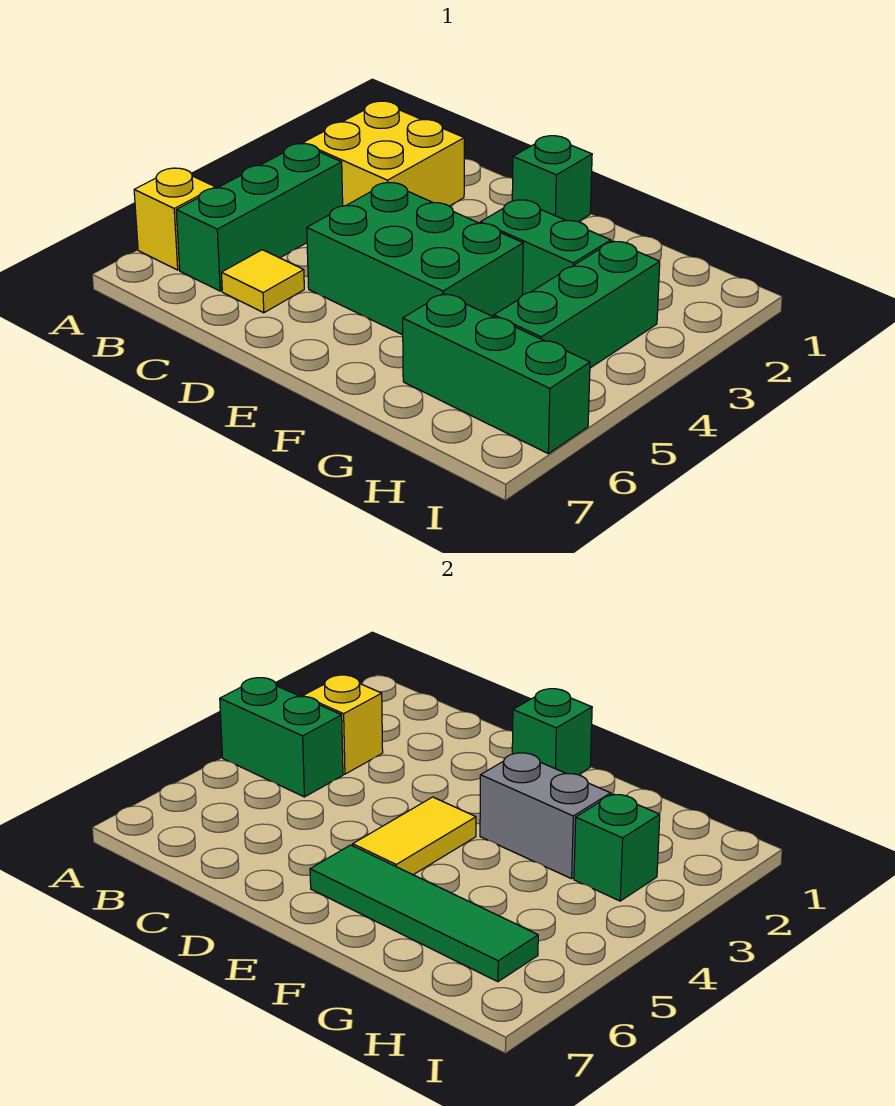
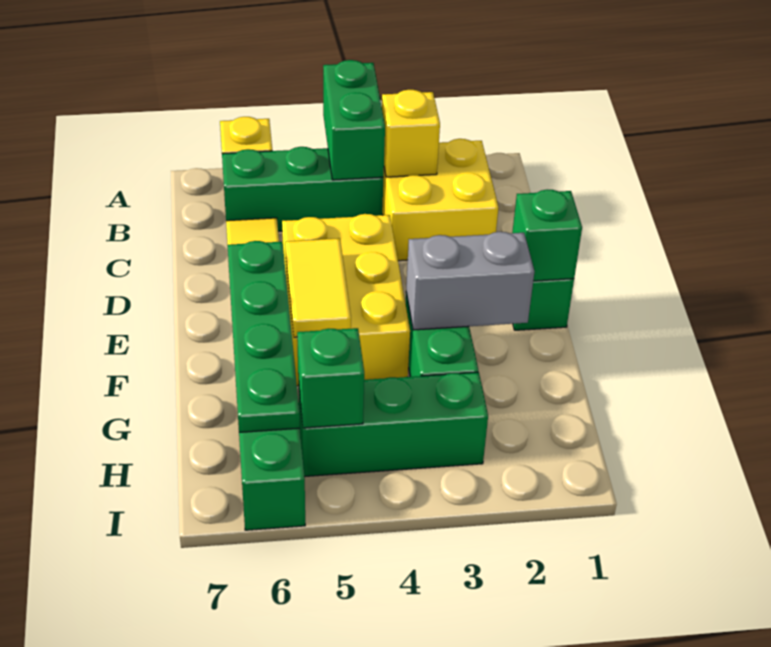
green 2x3 brick [307,182,523,335] -> yellow 2x3 brick [282,214,410,386]
yellow 1x2 tile [353,797,476,875] -> yellow 1x2 tile turned to [285,238,351,337]
green 1x4 tile [310,845,538,982] -> green 1x4 plate [227,241,300,432]
grey 1x2 brick [480,753,611,879] -> grey 1x2 brick turned to [406,232,534,330]
green 1x1 brick [574,794,660,901] -> green 1x1 brick moved to [297,328,364,428]

